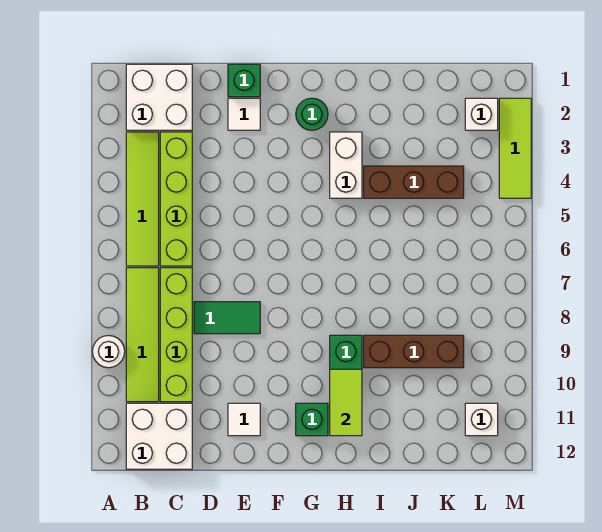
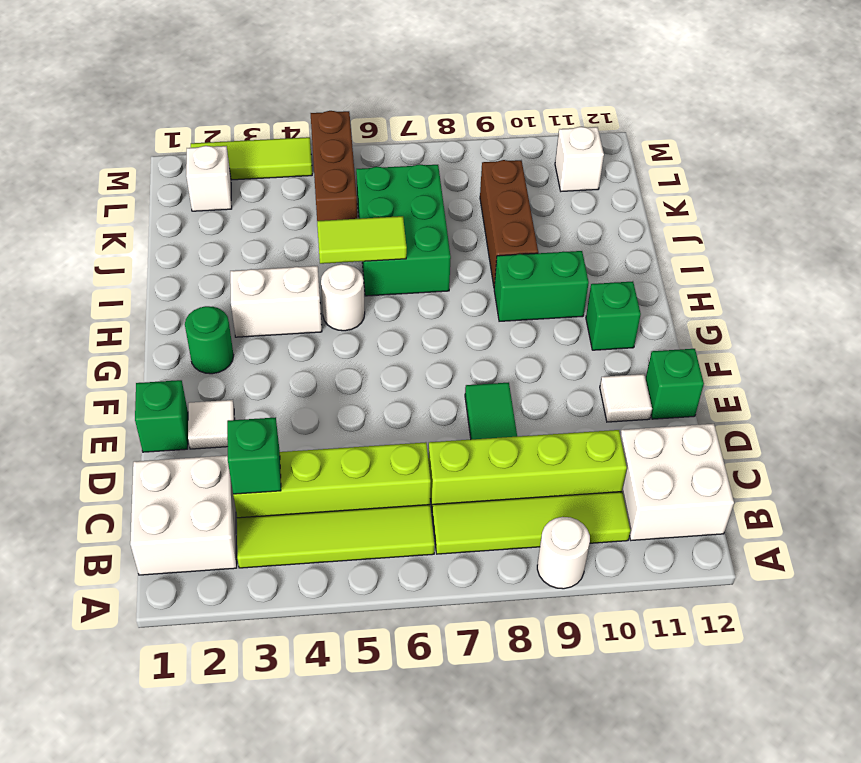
none -> green 1x1 brick [227,417,281,494]
none -> green 1x1 brick [646,349,704,419]
none -> white 1x1 round brick [321,264,365,331]
lime 1x2 tile [330,369,362,436] -> lime 1x2 tile moved to [317,216,407,264]
brown 1x3 brick [364,166,464,198] -> brown 1x3 brick moved to [311,111,357,221]
none -> green 2x3 brick [356,164,451,296]

